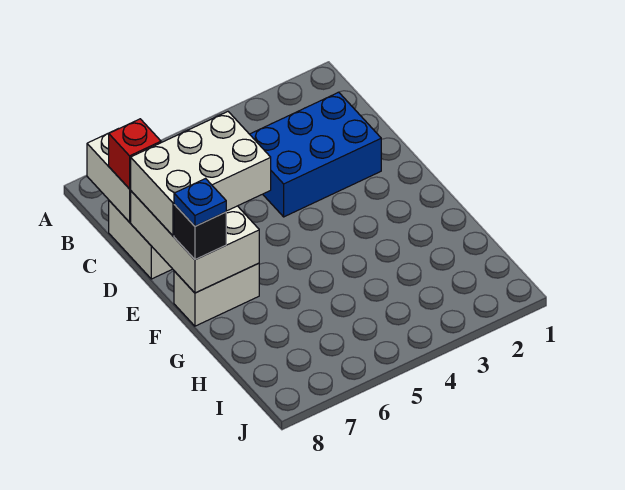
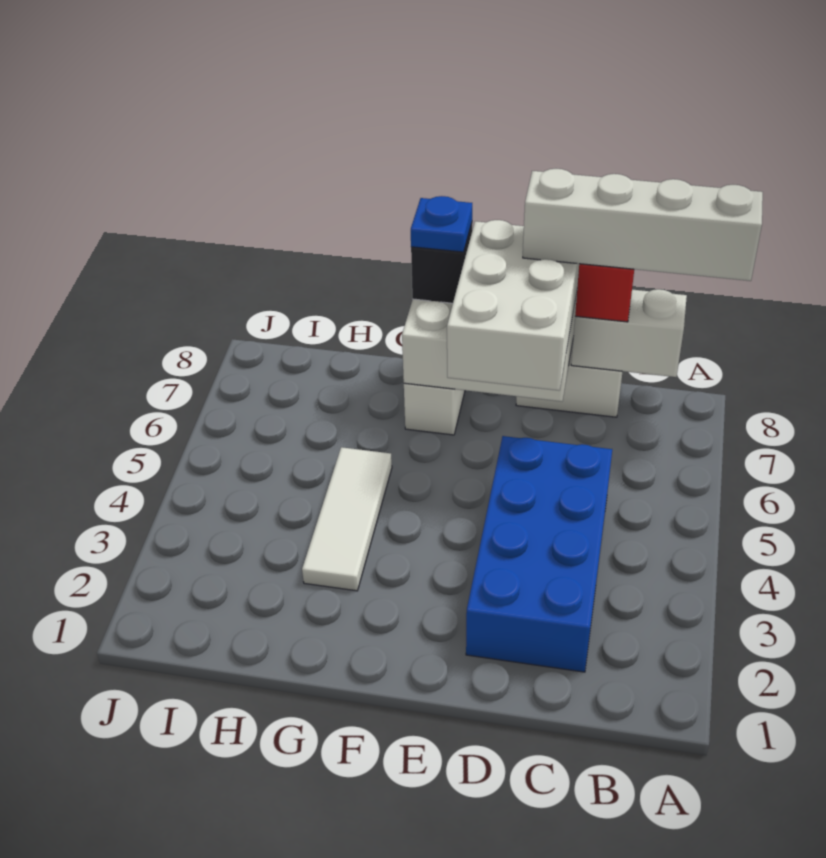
none -> white 1x4 brick [523,169,763,281]
blue 2x3 brick [250,92,381,217] -> blue 2x4 brick [466,436,612,672]
none -> white 1x3 tile [302,447,392,591]

